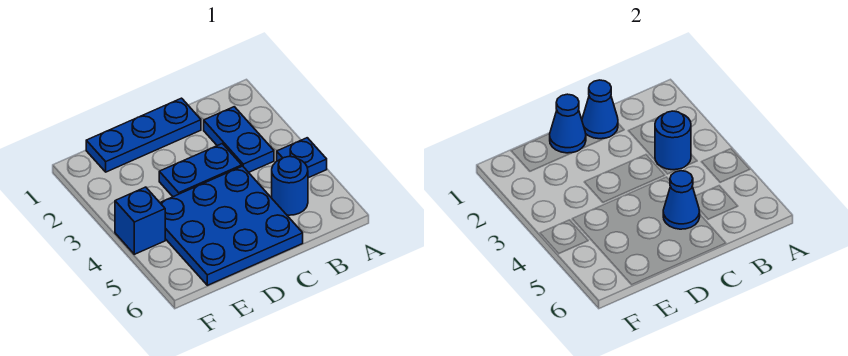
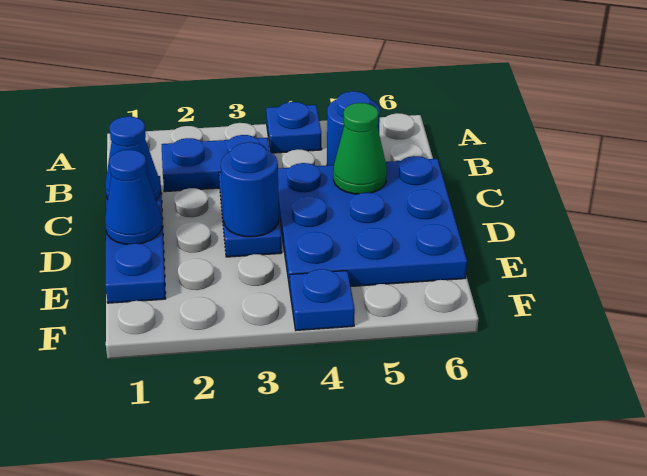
blue 1x1 round brick [655,111,691,170] -> blue 1x1 round brick moved to [221,142,279,237]
blue 1x1 cone [663,171,700,229] -> green 1x1 cone [333,103,387,194]
blue 1x1 brick [115,187,165,254] -> blue 1x1 plate [290,269,355,330]

